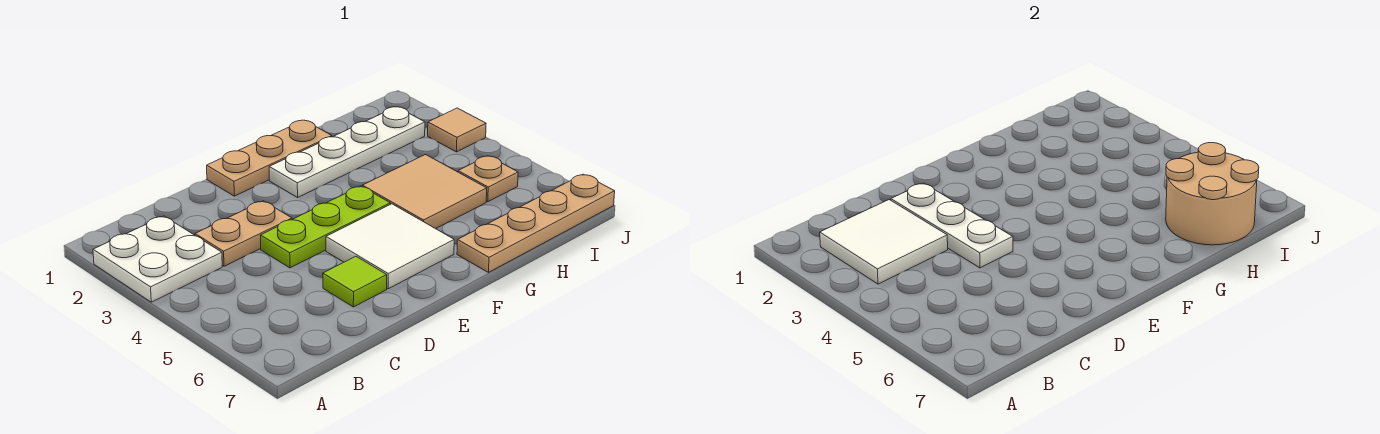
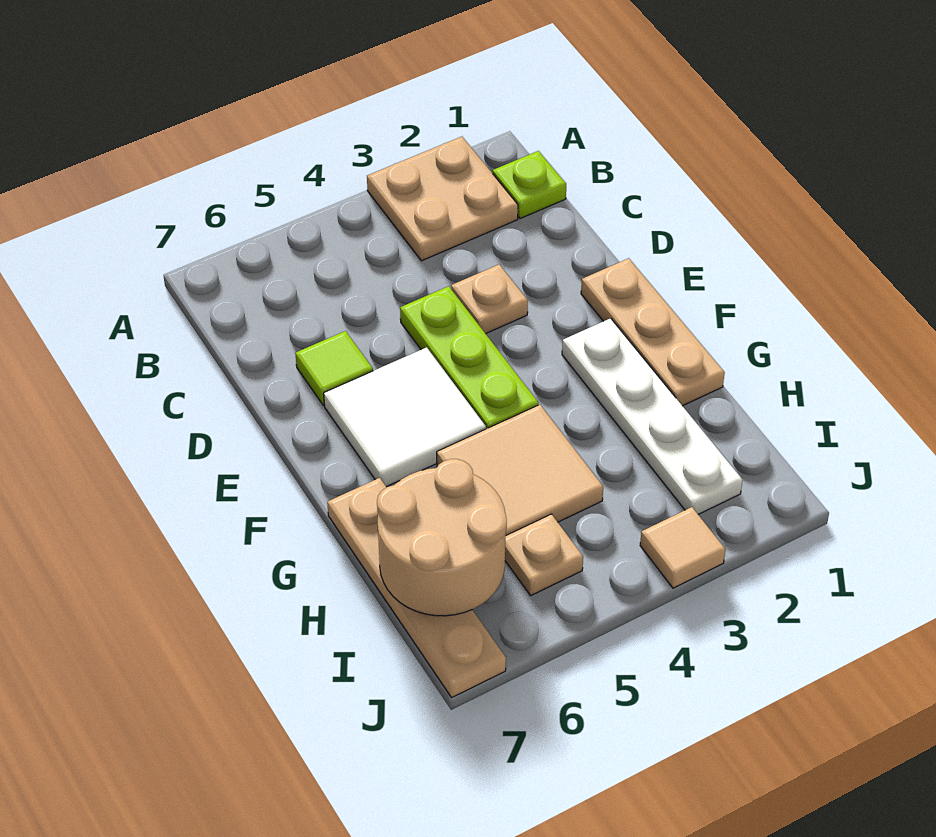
white 2x2 plate [93,216,222,302] -> tan 2x2 plate [367,137,518,261]
none -> lime 1x1 plate [493,151,566,219]
white 2x2 tile [820,200,948,284] -> none
tan 1x2 plate [195,201,292,266] -> tan 1x1 plate [451,265,528,334]
white 1x3 plate [891,183,1013,268] -> none

